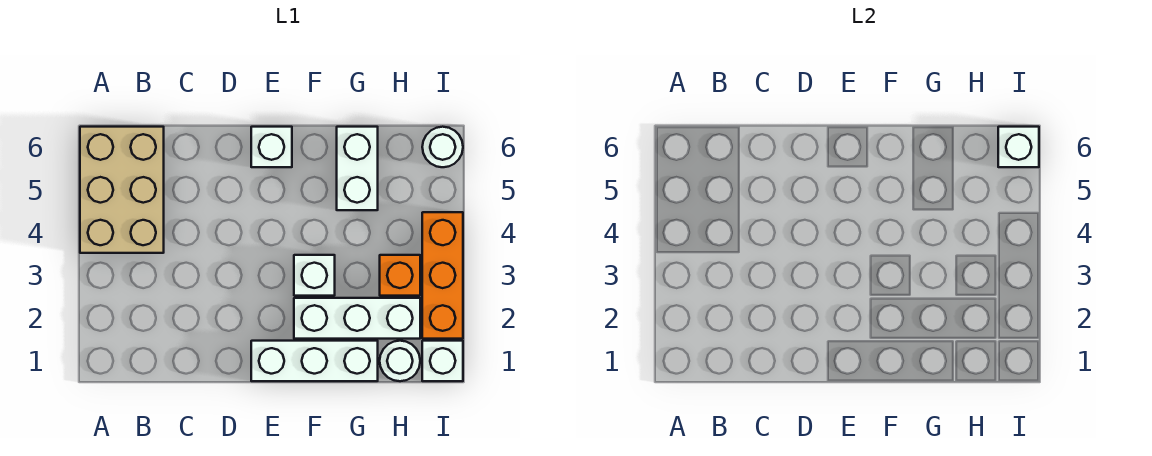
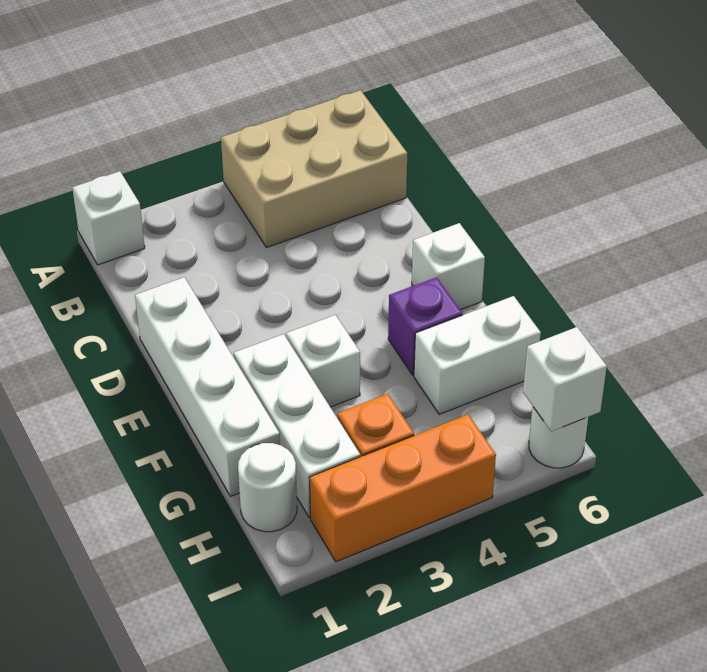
white 1x3 brick [251,341,378,381] -> white 1x4 brick [135,277,280,496]
none -> purple 1x1 brick [388,277,462,375]
white 1x1 brick [422,341,463,381] -> white 1x1 brick moved to [72,171,145,265]

